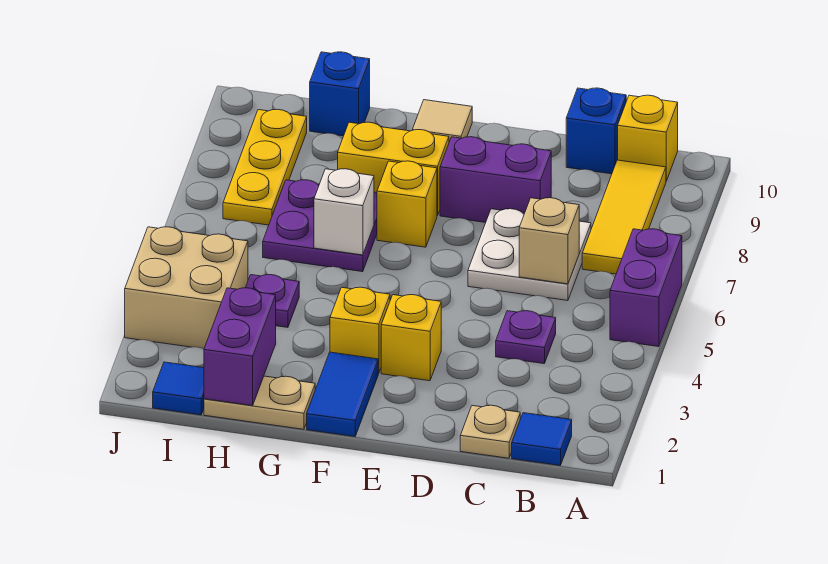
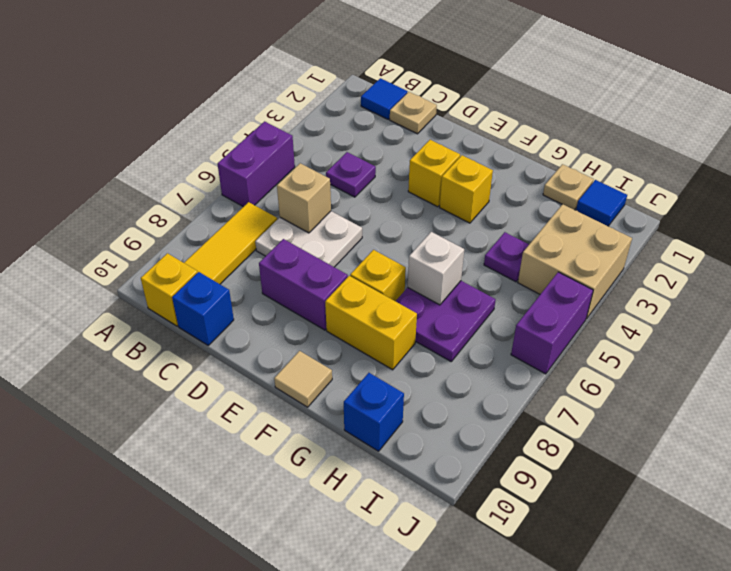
blue 1x2 tile [307,352,378,437] -> none
tan 1x2 plate [204,376,315,429] -> tan 1x1 plate [543,164,594,210]
purple 1x2 brick [204,288,276,406] -> purple 1x2 brick moved to [511,272,593,374]
yellow 1x3 plate [223,109,307,225] -> none

